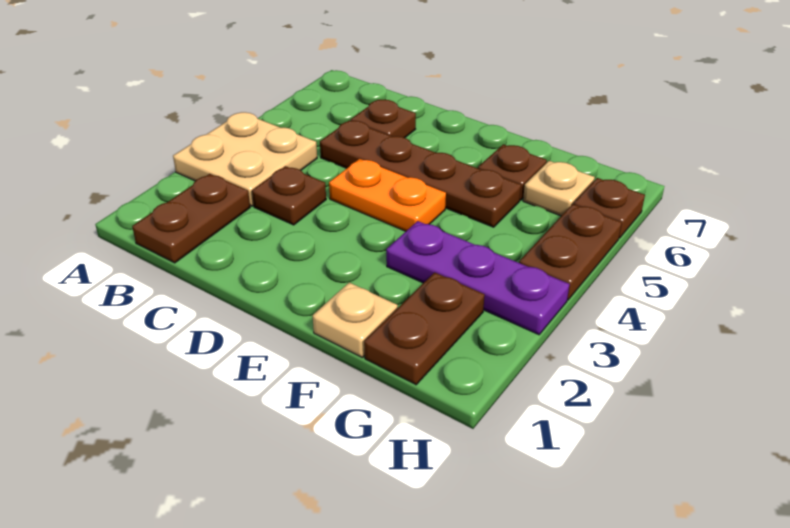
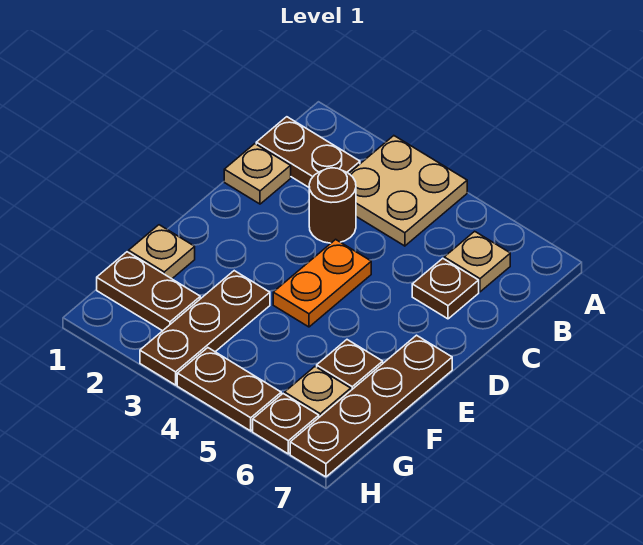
none -> tan 1x1 plate [444,231,510,292]
none -> tan 1x1 plate [224,144,291,204]
brown 1x1 plate [252,166,326,225] -> brown 1x1 round brick [309,168,356,243]
brown 1x4 plate [320,120,521,227] -> brown 1x4 plate moved to [290,335,452,477]
purple 1x3 plate [386,221,570,335] -> brown 1x3 plate [140,271,270,385]

